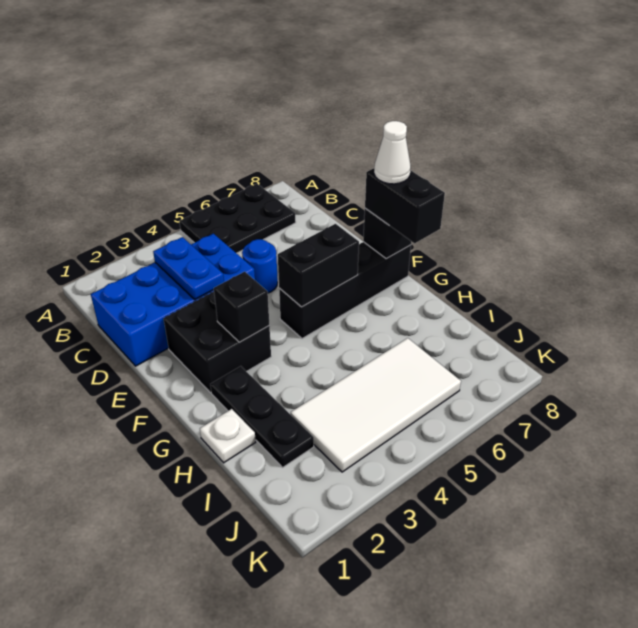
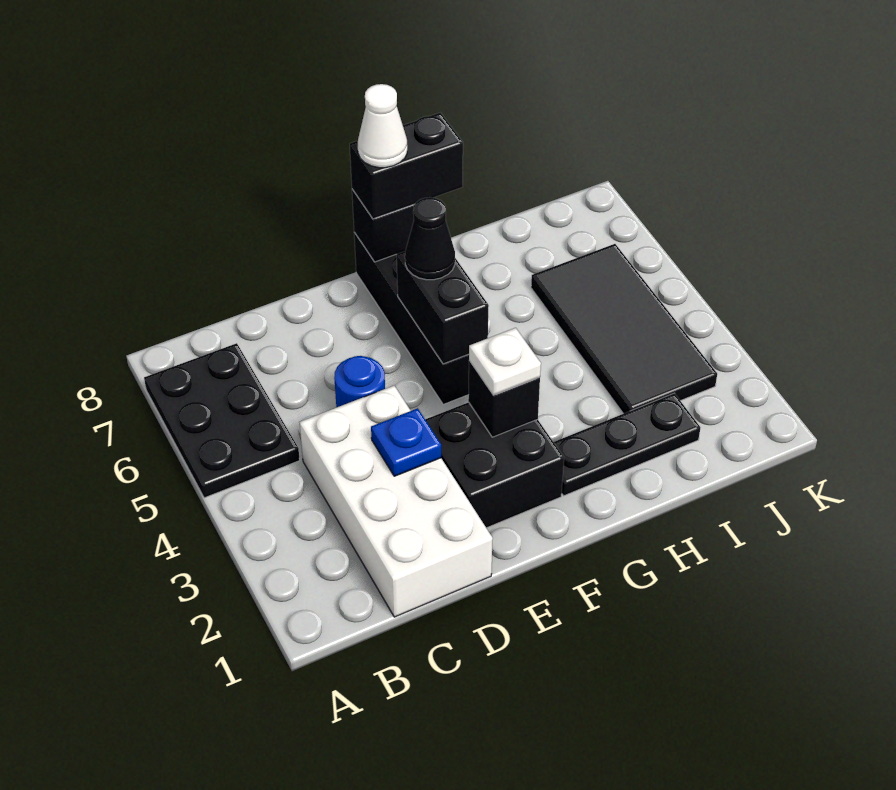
blue 2x4 brick [91,234,255,366] -> white 2x4 brick [300,385,493,617]
blue 1x2 plate [153,237,224,300] -> blue 1x1 plate [371,408,441,476]
none -> black 1x1 cone [405,197,455,280]
white 1x1 plate [200,409,256,463] -> white 1x1 plate moved to [469,328,541,395]
white 2x4 tile [291,338,461,472] -> black 2x4 tile [531,244,717,414]

